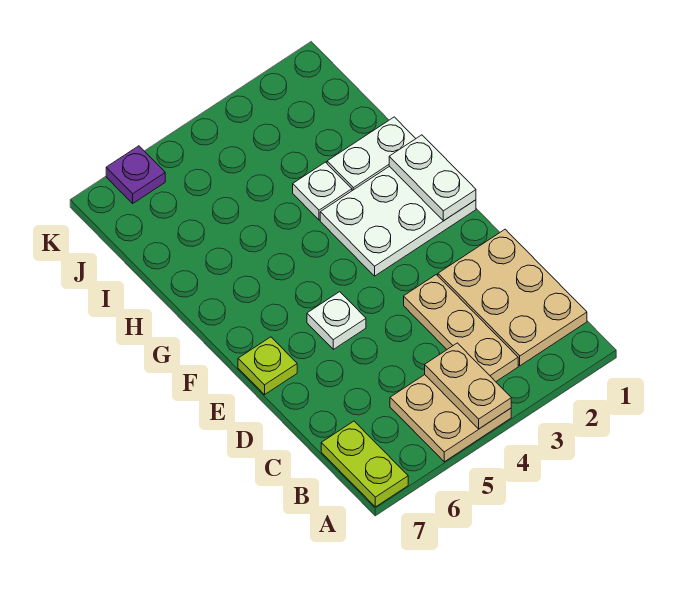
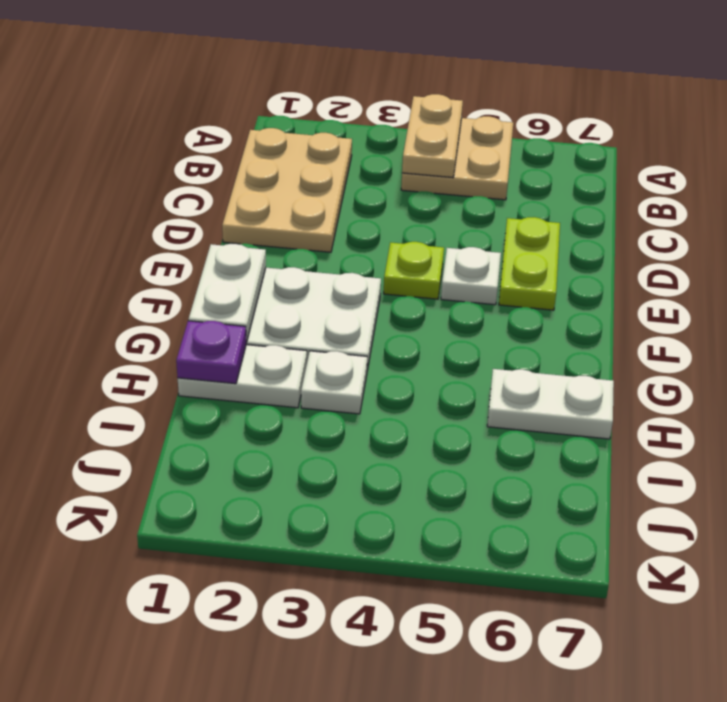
lime 1x2 plate [321,421,408,507] -> lime 1x2 plate moved to [499,217,560,310]
tan 1x3 plate [404,275,518,382] -> none
lime 1x1 plate [238,337,297,395] -> lime 1x1 plate moved to [384,242,444,299]
none -> white 1x2 plate [487,369,614,439]
purple 1x1 plate [106,146,165,203] -> purple 1x1 plate moved to [176,321,246,384]

